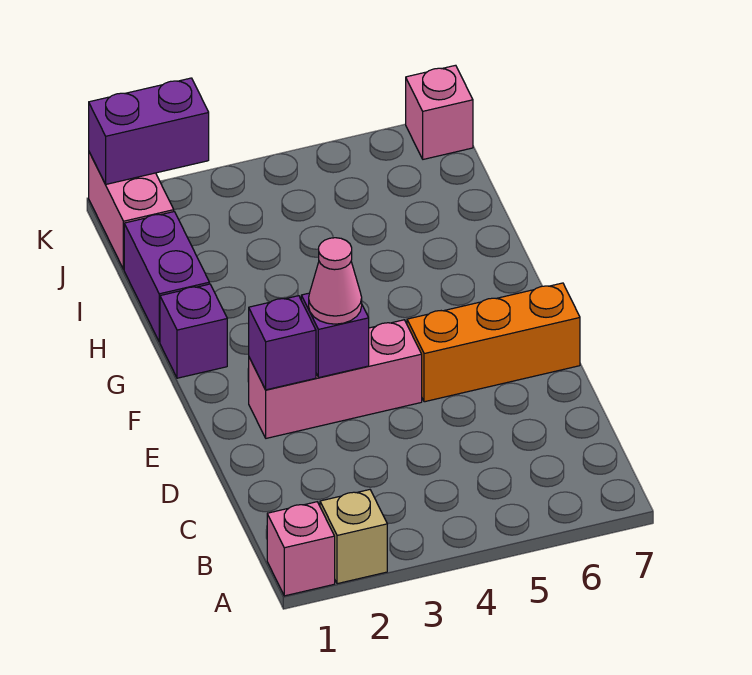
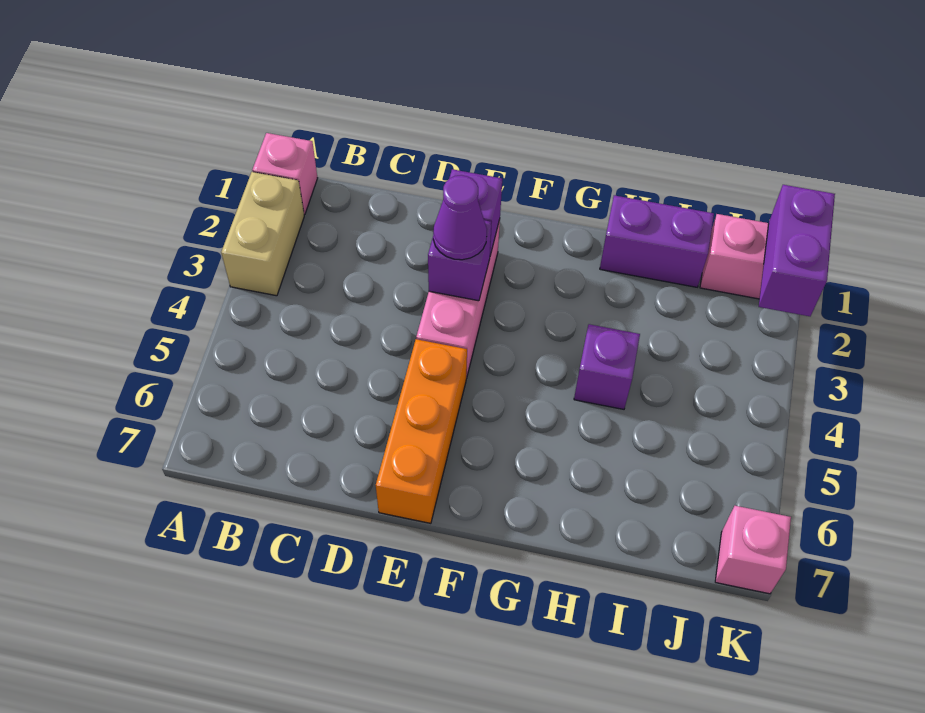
tan 1x1 brick [320,490,387,584] -> tan 1x2 brick [221,172,304,296]
pink 1x1 cone [309,238,362,324] -> purple 1x1 cone [433,175,487,260]
purple 1x1 brick [160,284,227,378] -> purple 1x1 brick moved to [574,324,640,409]

